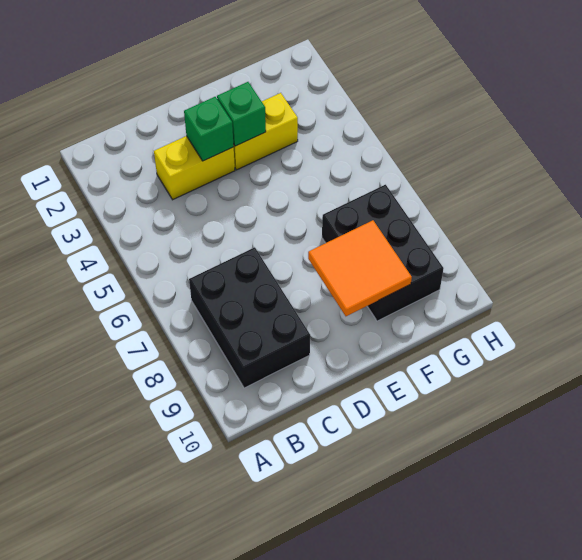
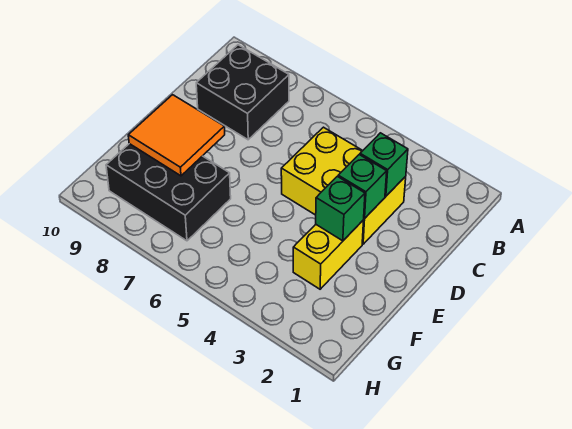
black 2x3 brick [189,247,310,388] -> black 2x2 brick [196,45,289,140]
yellow 1x2 brick [154,136,235,200] -> yellow 2x3 brick [281,127,406,244]
none -> green 1x1 brick [360,133,408,196]

